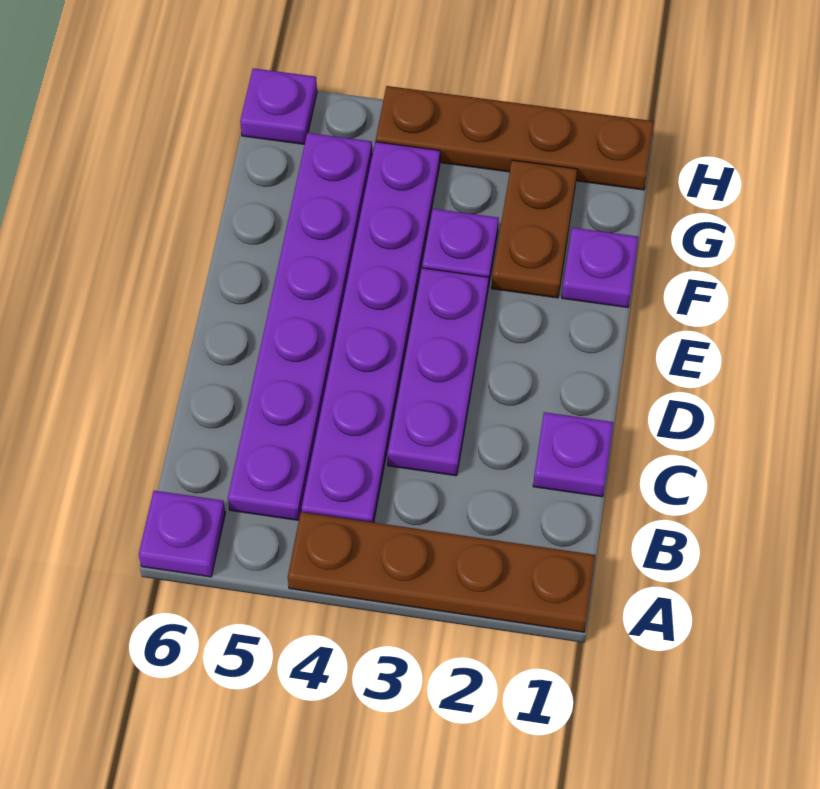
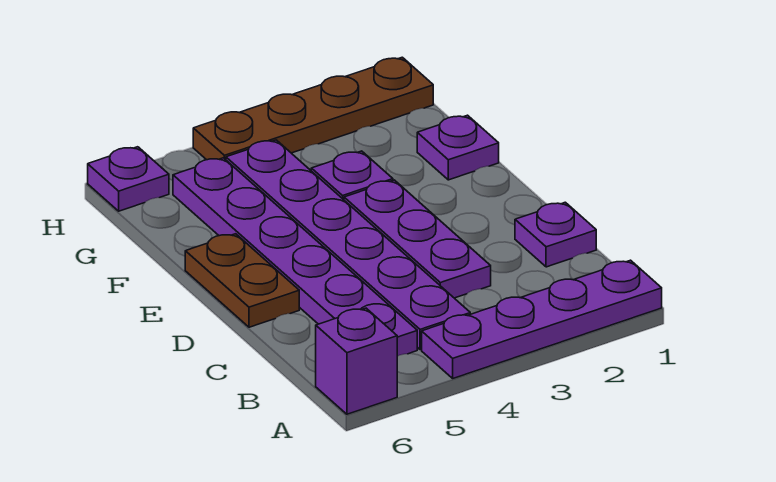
brown 1x4 plate [288,512,595,632] -> purple 1x4 plate [422,260,662,378]
purple 1x1 plate [139,491,225,577] -> purple 1x1 brick [316,308,397,414]
brown 1x2 plate [492,160,577,298] -> brown 1x2 plate moved to [185,234,299,327]

